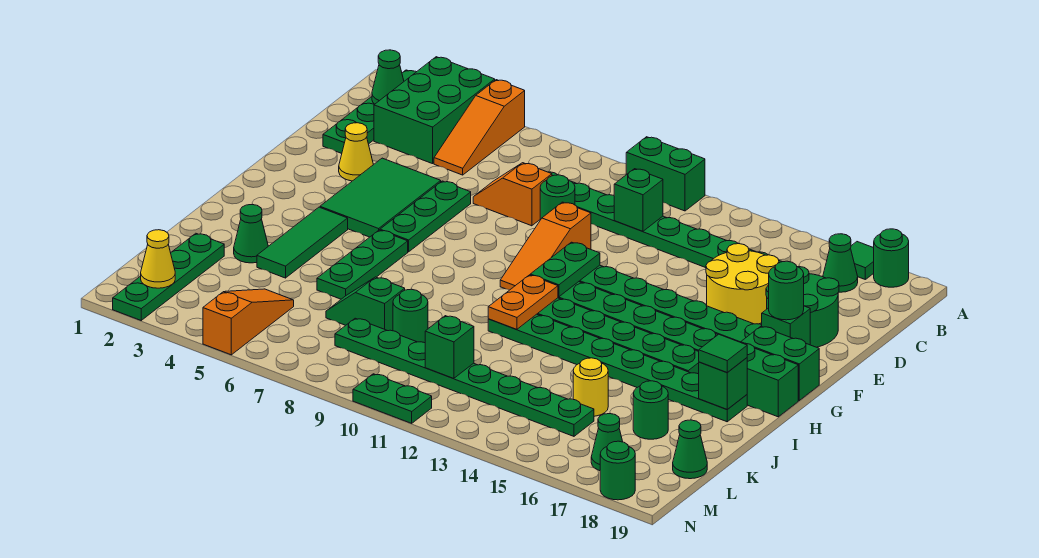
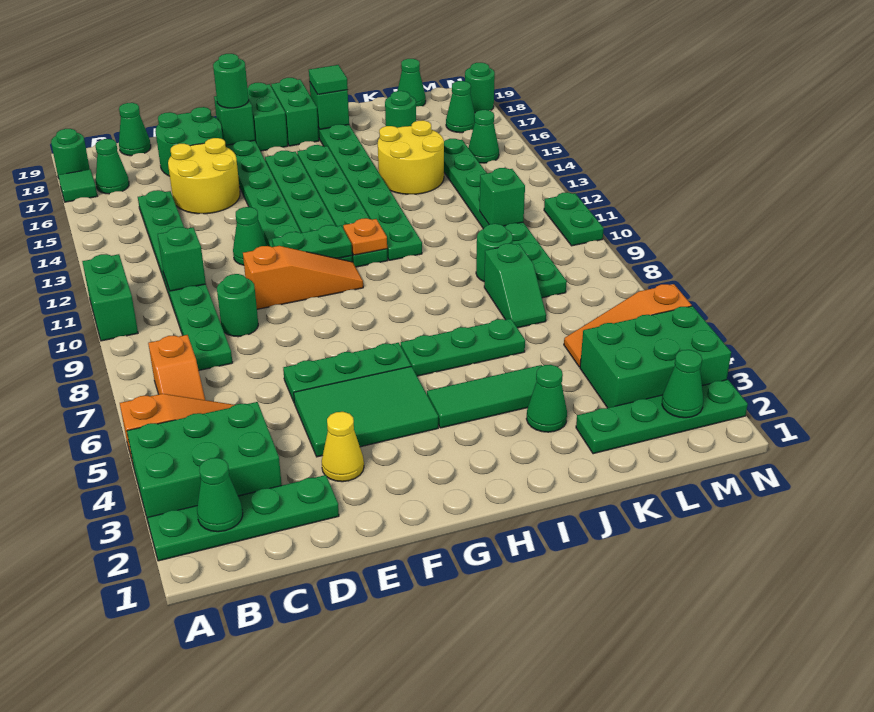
none -> green 1x1 cone [119,103,151,156]
orange 1x2 slope [473,163,552,226] -> orange 1x2 slope moved to [148,335,205,400]
none -> green 1x1 cone [233,207,267,265]
orange 1x2 plate [488,275,558,330] -> orange 1x1 plate [343,218,387,255]
yellow 1x1 round brick [573,358,608,416] -> yellow 2x2 round brick [378,120,444,194]
none -> green 2x3 brick [580,306,731,408]
yellow 1x1 cone [141,230,175,288] -> green 1x1 cone [662,350,703,418]
none -> green 1x1 cone [469,110,499,163]

